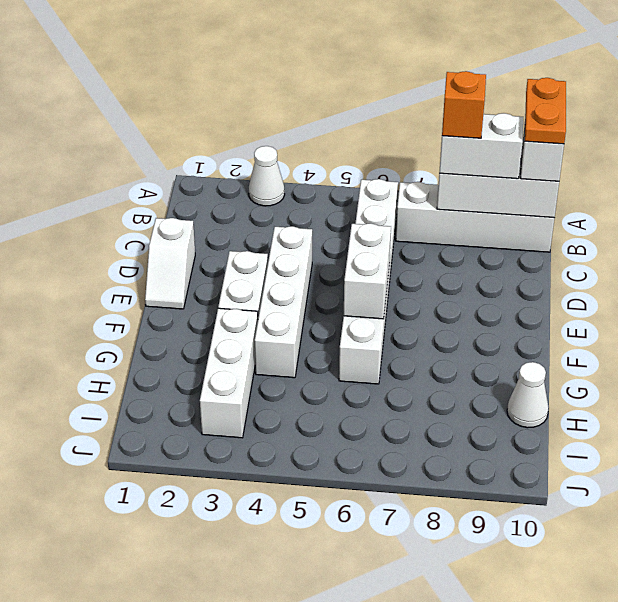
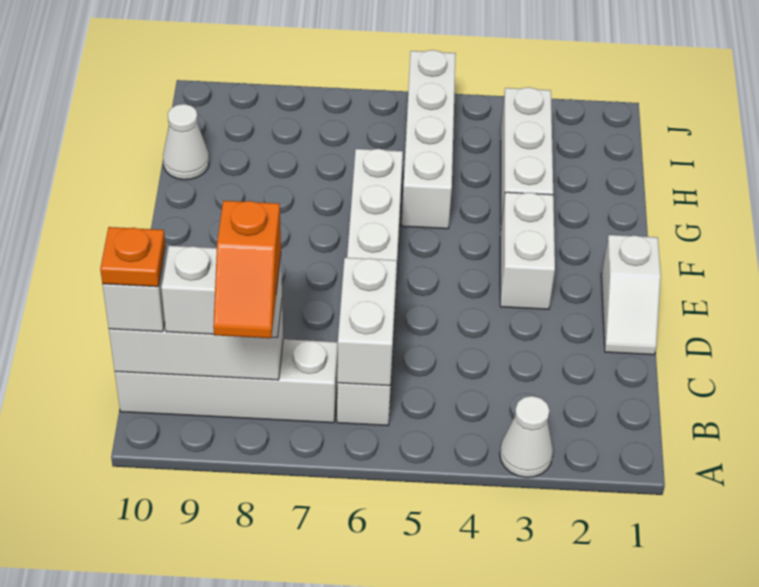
orange 1x2 plate [525,78,566,144] -> orange 1x1 plate [100,227,165,287]
white 1x2 slope [145,218,195,309] -> white 1x2 slope turned to [601,235,661,355]
white 1x4 brick [255,226,312,378] -> white 1x4 brick moved to [402,50,456,229]
white 1x2 brick [344,223,391,319] -> white 1x2 brick moved to [337,258,397,386]

